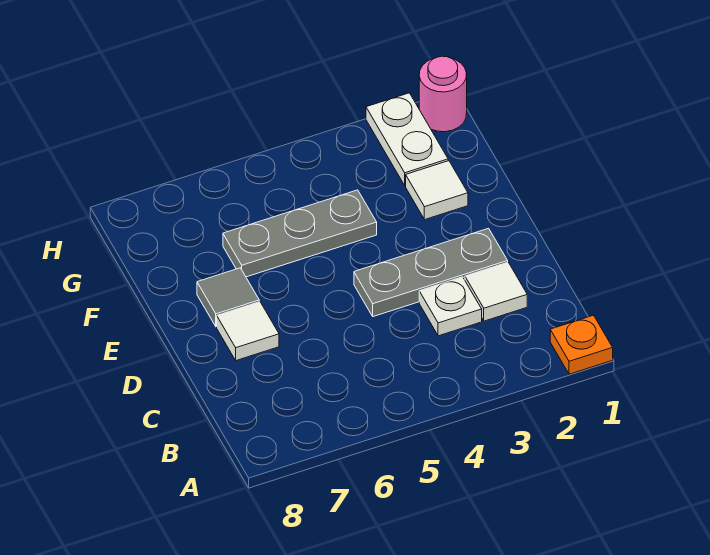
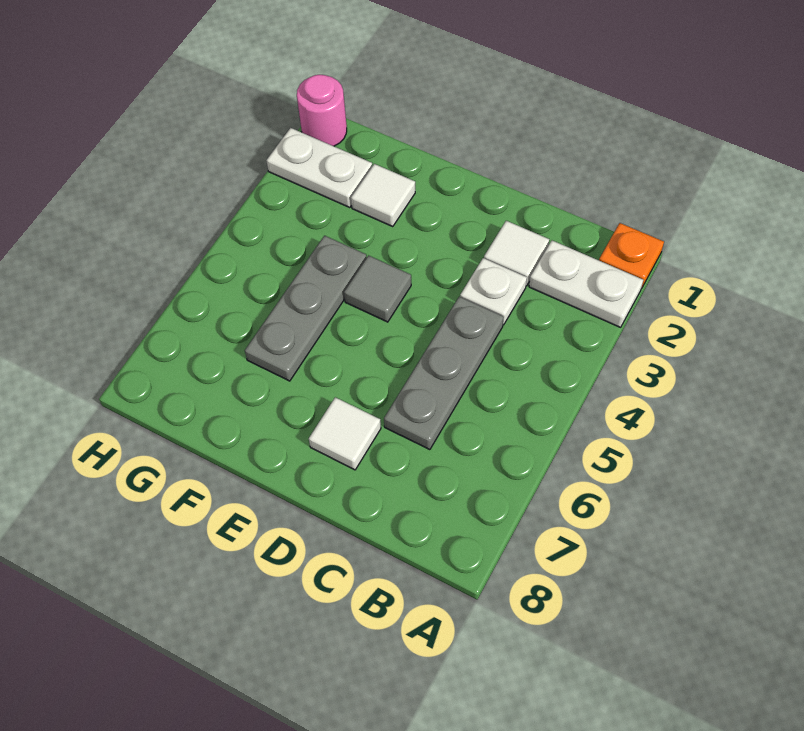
none -> white 1x2 plate [529,241,643,327]
grey 1x3 plate [354,228,508,317] -> grey 1x3 plate moved to [384,297,504,450]
grey 1x1 tile [197,268,259,327] -> grey 1x1 tile moved to [344,256,411,322]

